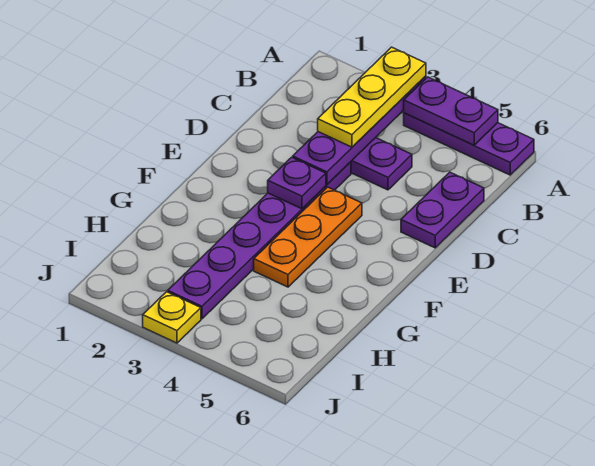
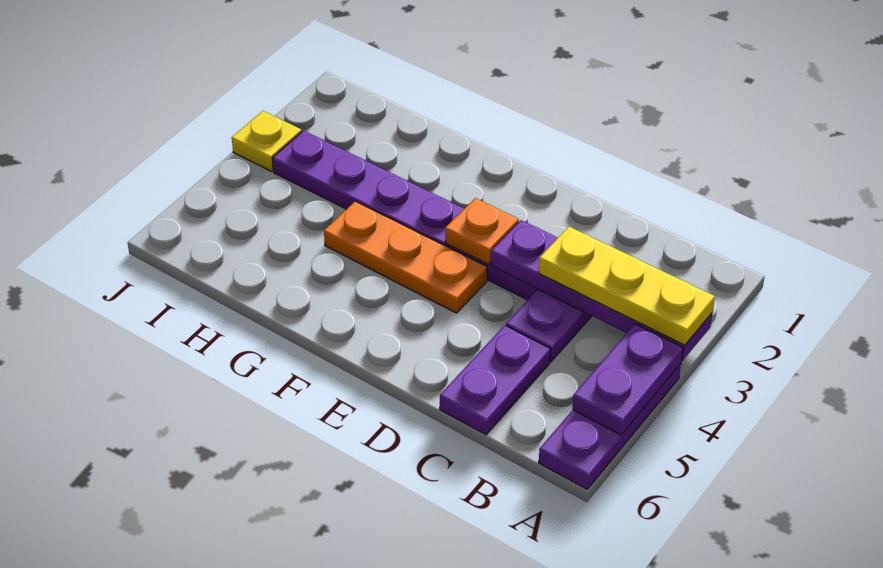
purple 1x2 plate [401,172,484,248] -> purple 1x2 plate turned to [440,325,551,435]
purple 1x1 plate [268,157,326,209] -> orange 1x1 plate [445,198,519,264]

